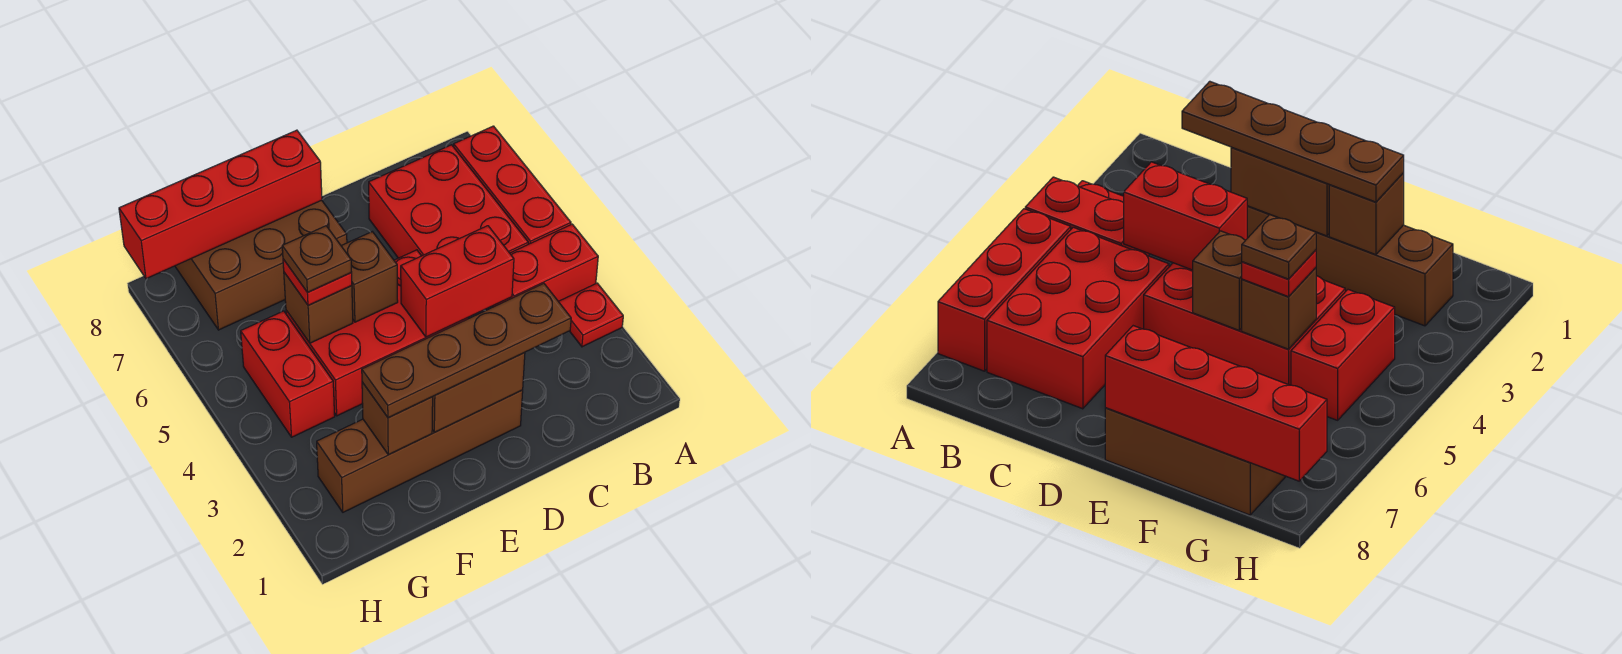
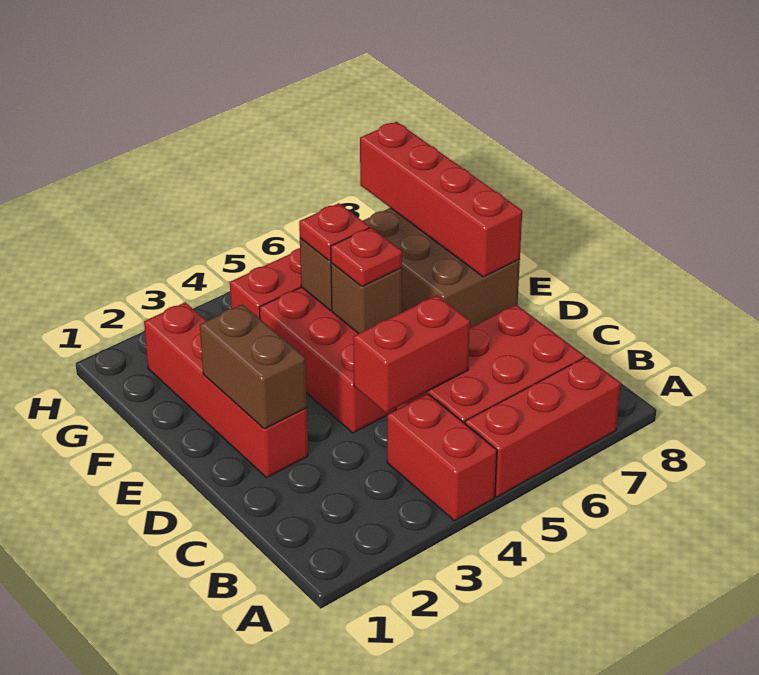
red 1x1 plate [558,283,623,347] -> red 1x1 plate moved to [331,228,402,286]
brown 1x4 plate [362,283,571,418] -> none
red 1x2 brick [401,226,514,337] -> red 1x2 brick turned to [353,295,470,413]
brown 1x4 brick [317,390,523,512] -> red 1x4 brick [144,302,308,478]
brown 1x1 brick [362,382,433,455] -> none
brown 1x1 plate [282,226,351,293] -> none

